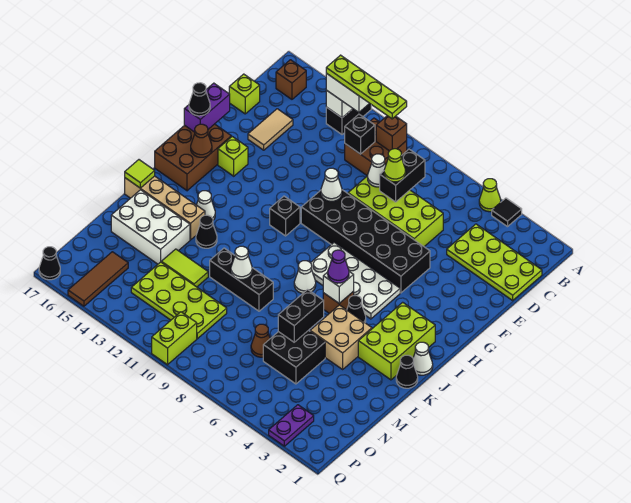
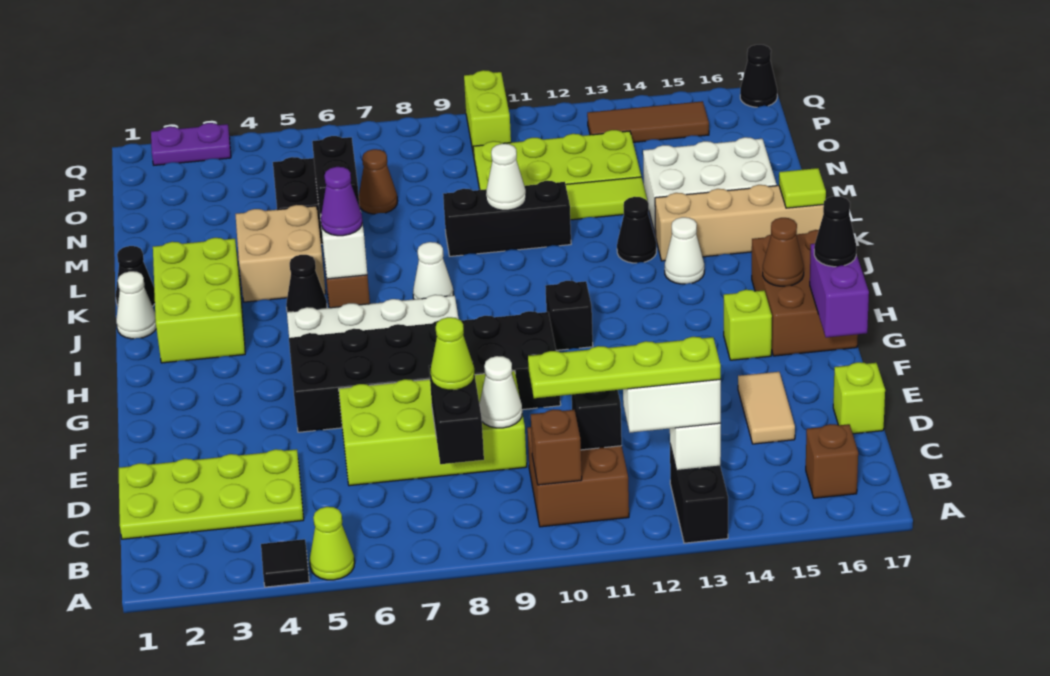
white 1x1 cone [321,168,342,201] -> none
brown 1x3 tile [68,252,128,306] -> brown 1x3 tile turned to [587,101,709,142]
purple 1x2 plate [269,405,314,446] -> purple 1x2 plate turned to [151,123,231,165]

